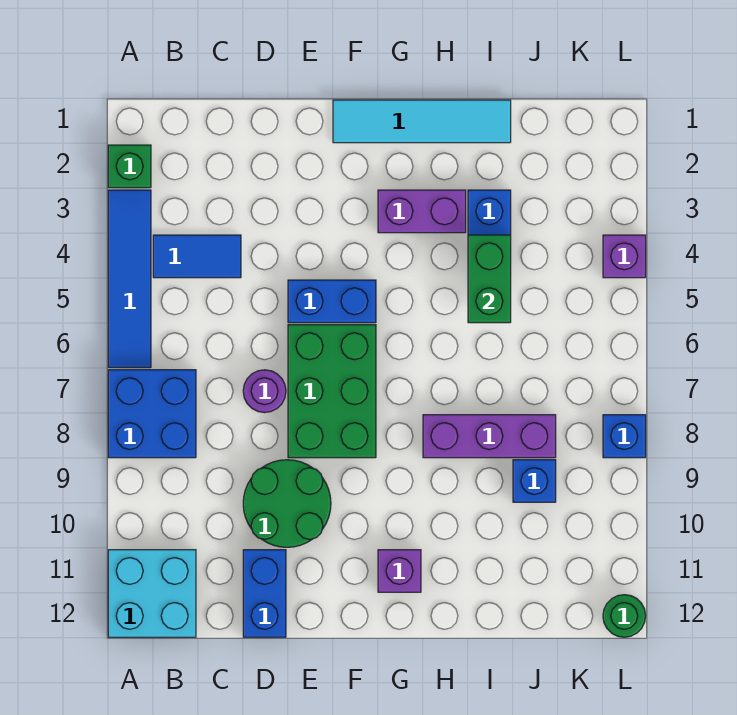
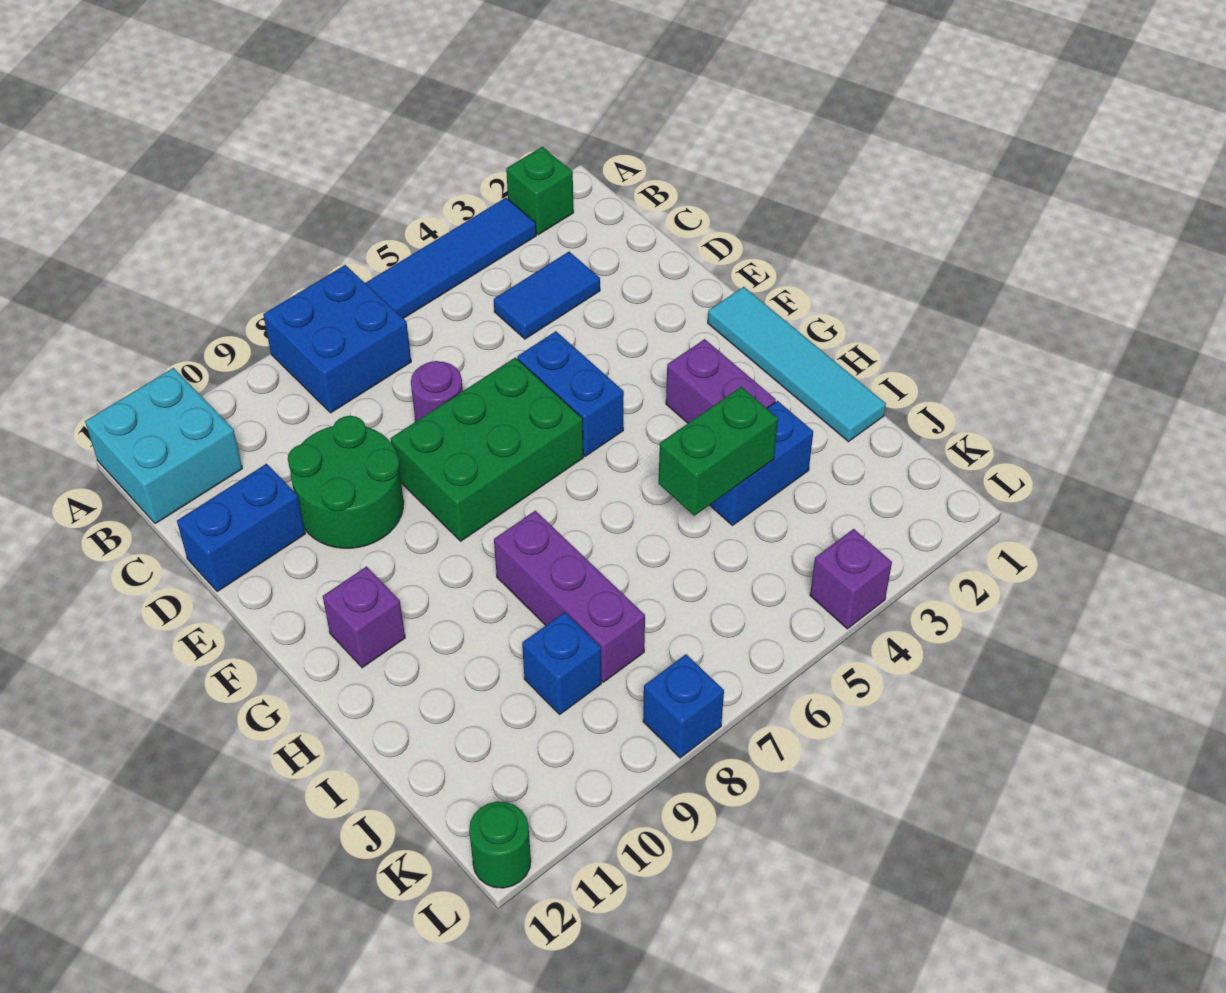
blue 1x2 tile [153,235,241,278] -> blue 1x2 tile turned to [494,252,600,339]

